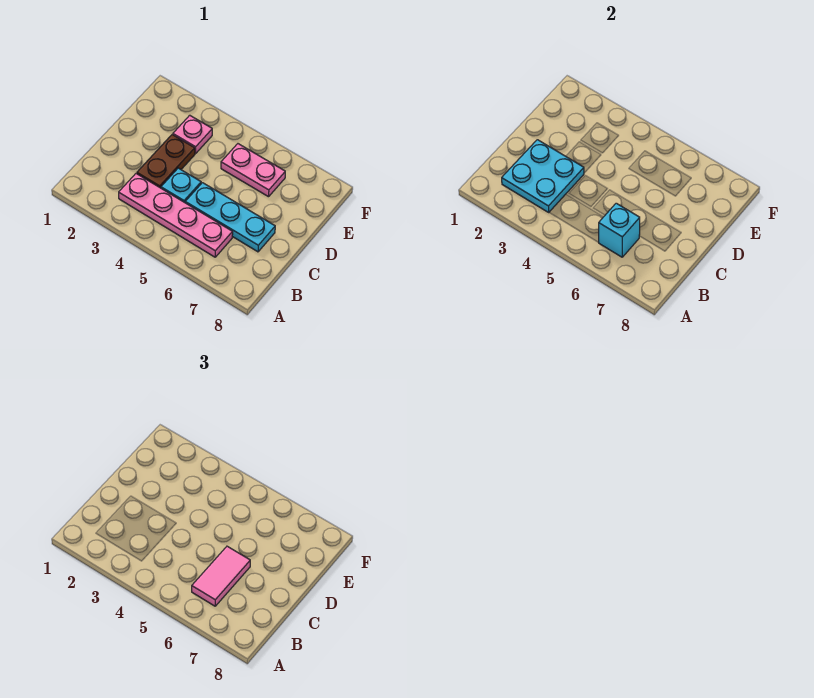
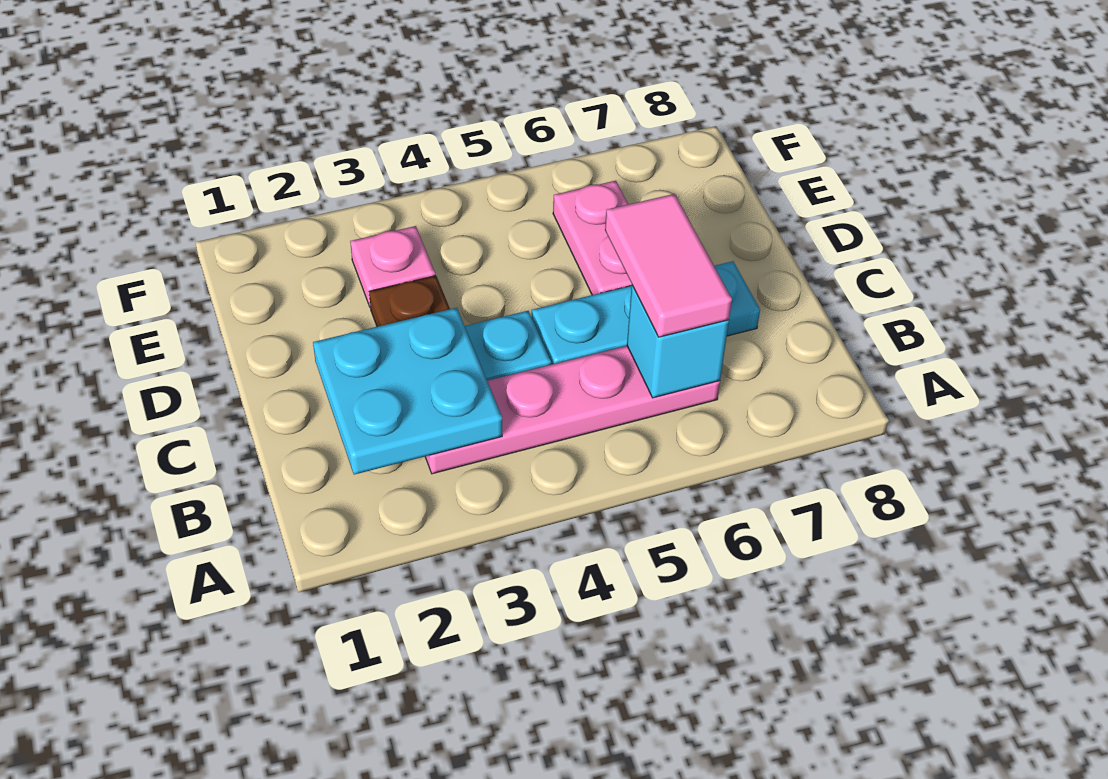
pink 1x2 plate [221,144,285,197] -> pink 1x2 plate turned to [553,181,632,295]

